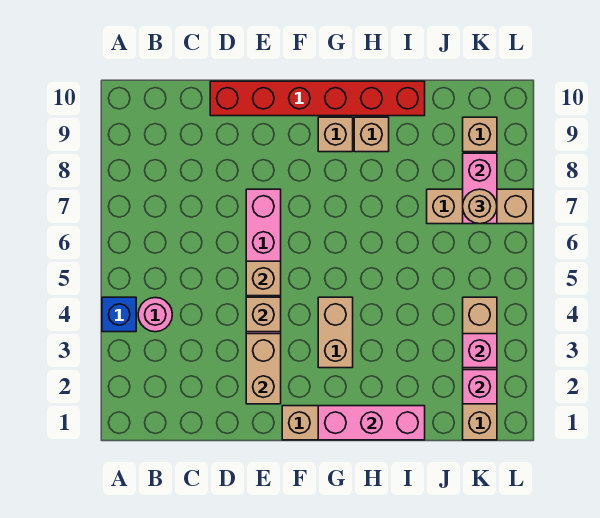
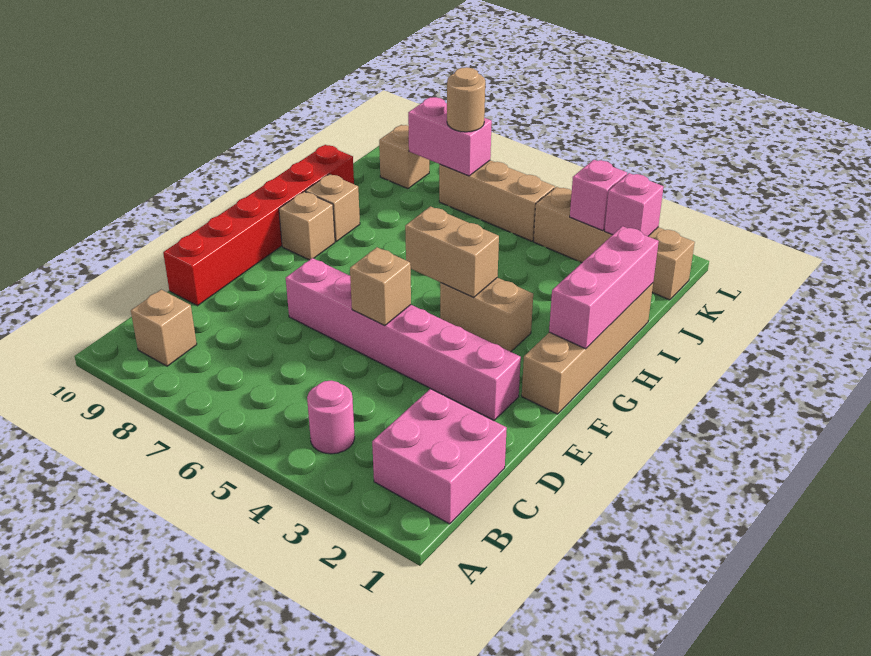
blue 1x1 brick [102,297,136,332] -> none
none -> pink 2x2 brick [372,389,507,524]
tan 1x2 brick [246,334,281,404] -> tan 1x2 brick moved to [405,206,499,298]
tan 1x1 brick [246,297,281,332] -> tan 1x1 brick moved to [131,290,197,366]
tan 1x3 brick [427,189,533,224] -> tan 1x3 brick turned to [439,160,555,241]

